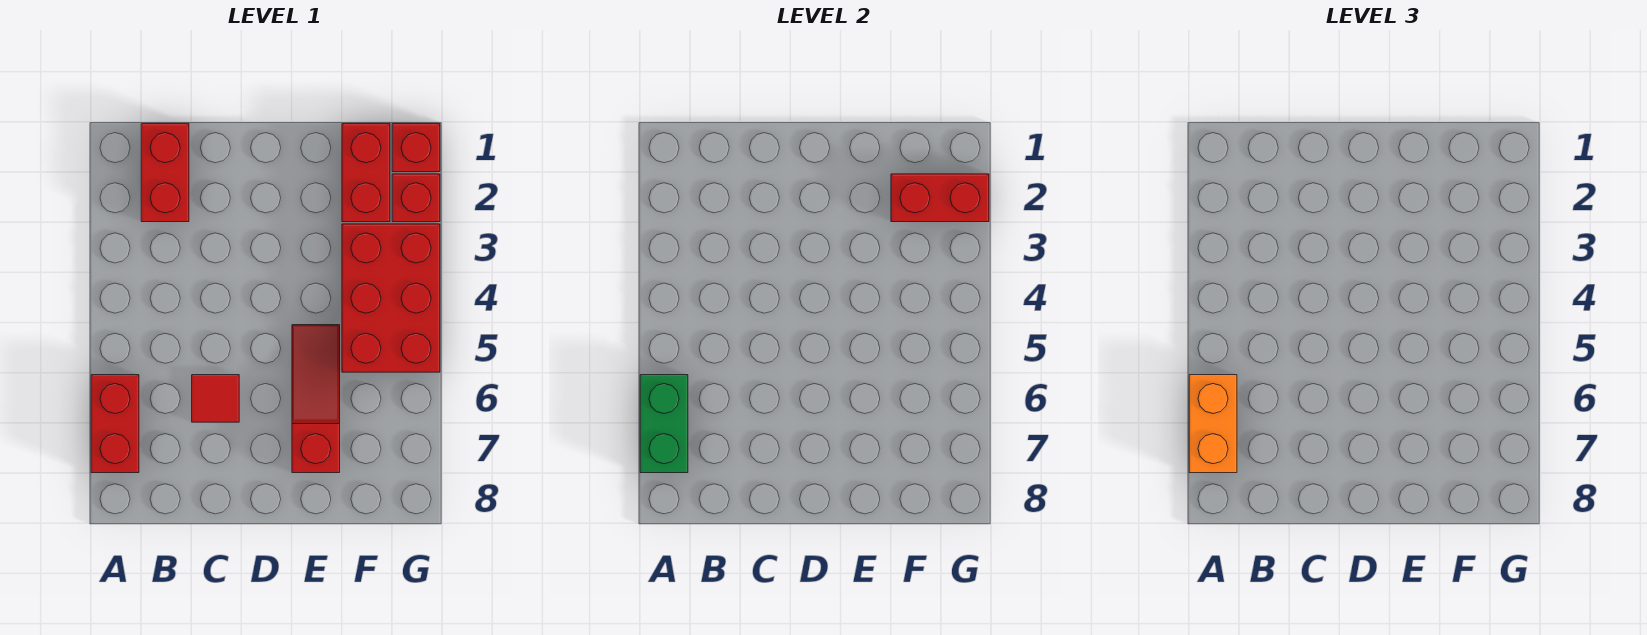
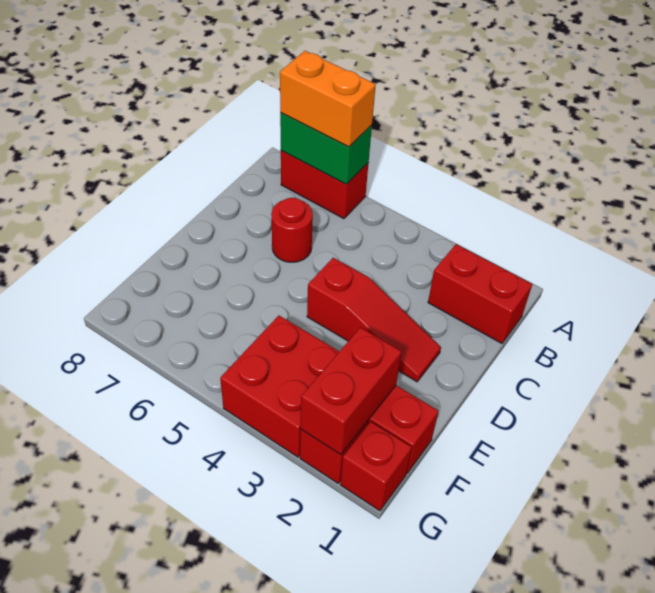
red 1x1 tile [192,375,239,422] -> red 1x1 round brick [271,198,313,262]
red 1x3 slope [292,325,340,473] -> red 1x3 slope moved to [307,258,441,382]
red 2x3 brick [342,224,440,372] -> red 2x2 brick [220,316,340,457]

